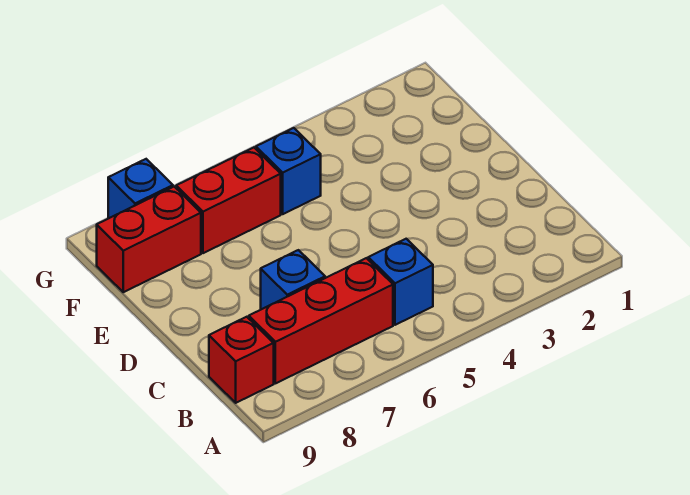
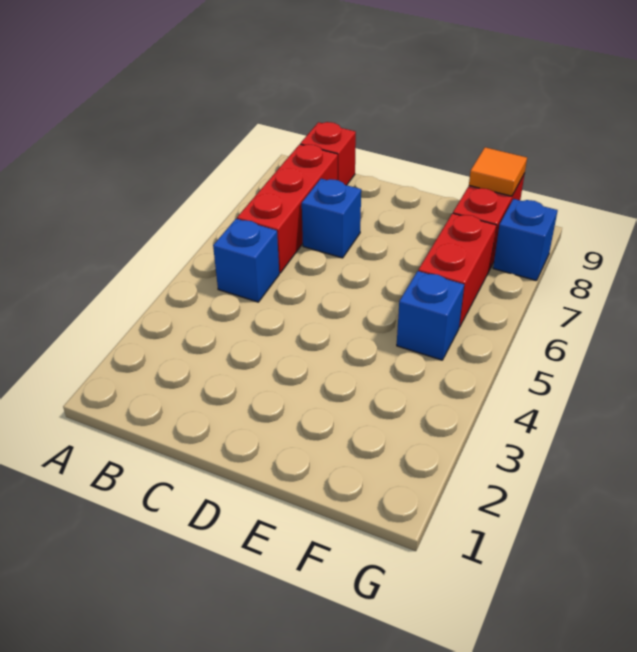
none -> orange 1x1 tile [469,147,527,196]

